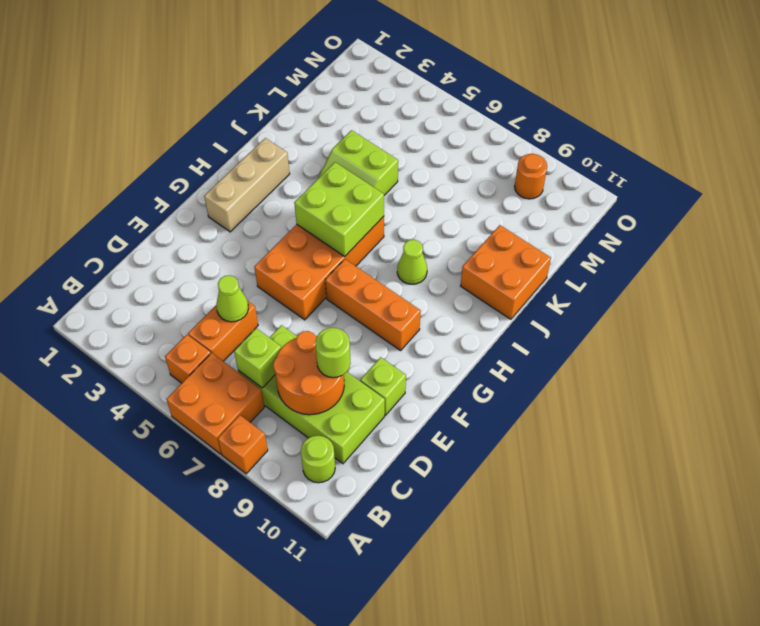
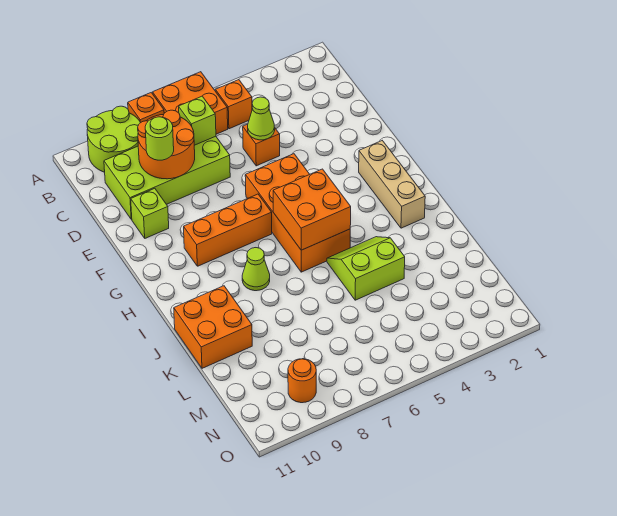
lime 1x1 round brick [301,436,335,483] -> lime 2x2 round brick [87,106,140,172]
orange 1x2 brick [188,301,258,361] -> orange 1x1 brick [243,124,280,166]
lime 2x2 brick [294,162,384,256] -> orange 2x2 brick [273,169,351,250]

